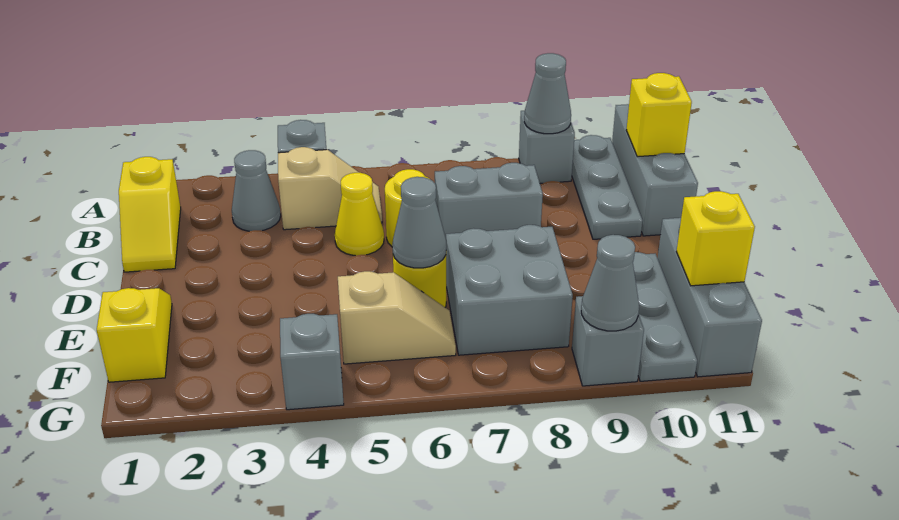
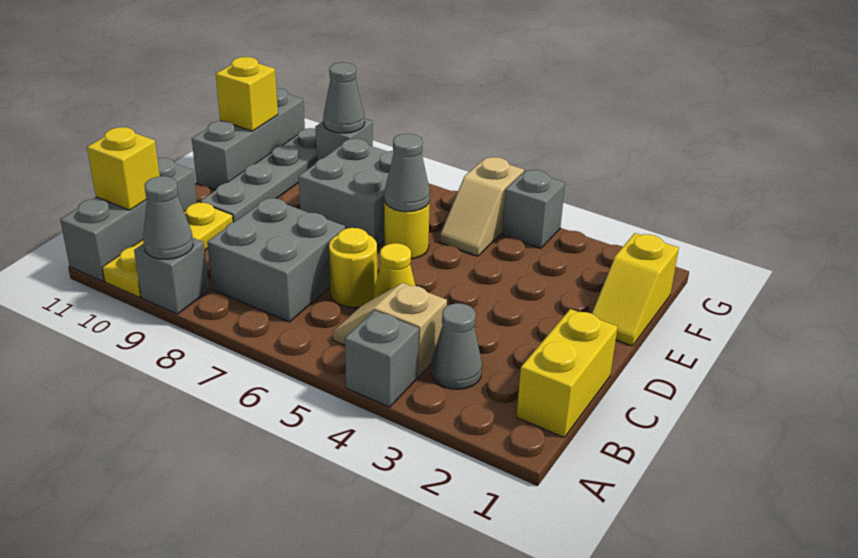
grey 1x3 plate [572,135,643,239] -> yellow 1x3 plate [102,202,233,298]
yellow 1x2 slope [119,157,181,272] -> yellow 1x2 brick [516,309,618,437]
grey 1x2 brick [435,163,543,238] -> grey 2x2 brick [207,198,345,322]
grey 1x3 plate [633,252,697,381] -> grey 1x4 plate [200,128,317,222]
tan 1x2 slope [338,271,456,364] -> tan 1x2 slope turned to [440,157,524,256]

